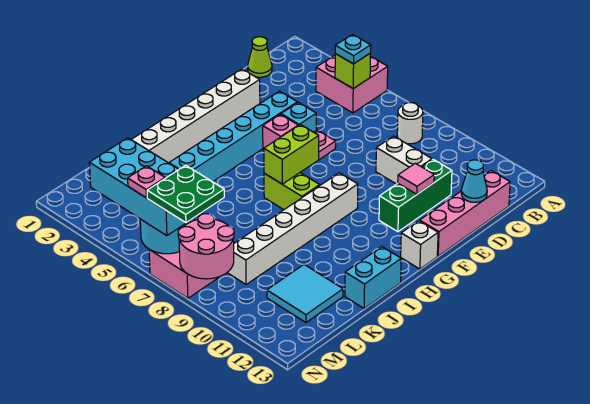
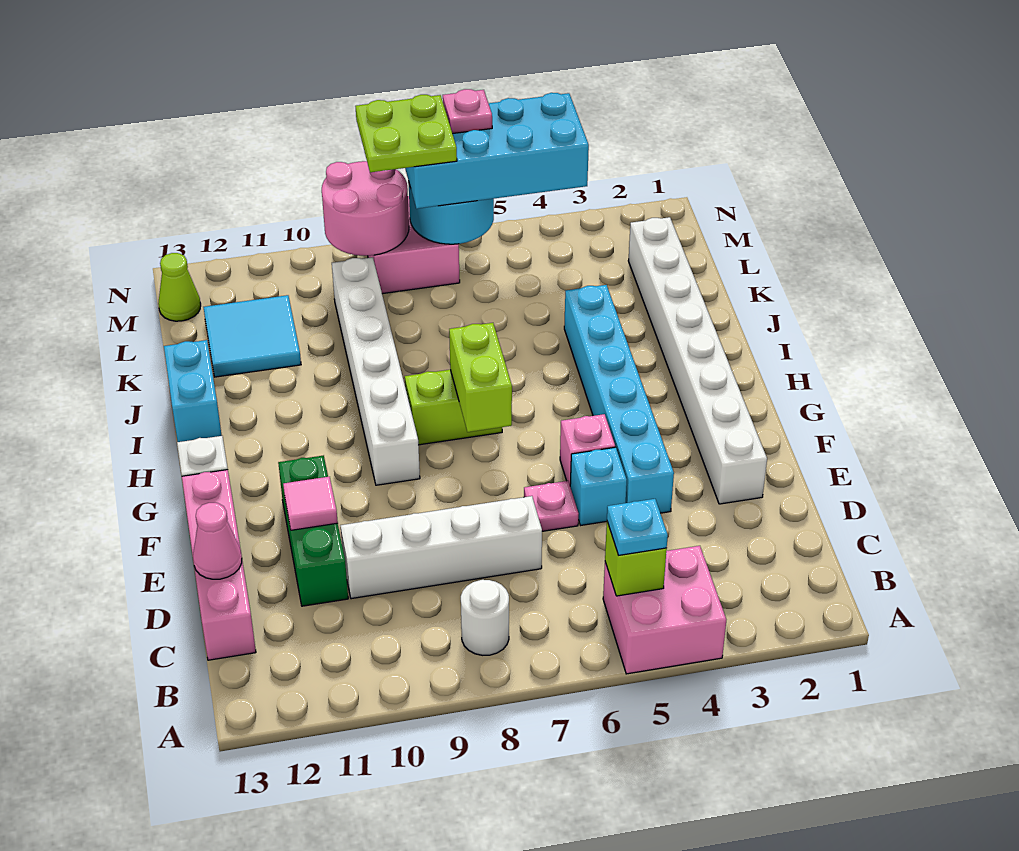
lime 1x1 cone [248,37,272,77] -> lime 1x1 cone moved to [158,253,201,321]
white 1x2 brick [376,136,432,184] -> white 1x4 brick [340,496,542,599]
cyan 1x1 cone [461,160,487,202] -> pink 1x1 cone [193,503,242,579]
green 2x2 plate [147,165,224,223] -> lime 2x2 plate [356,95,457,172]

